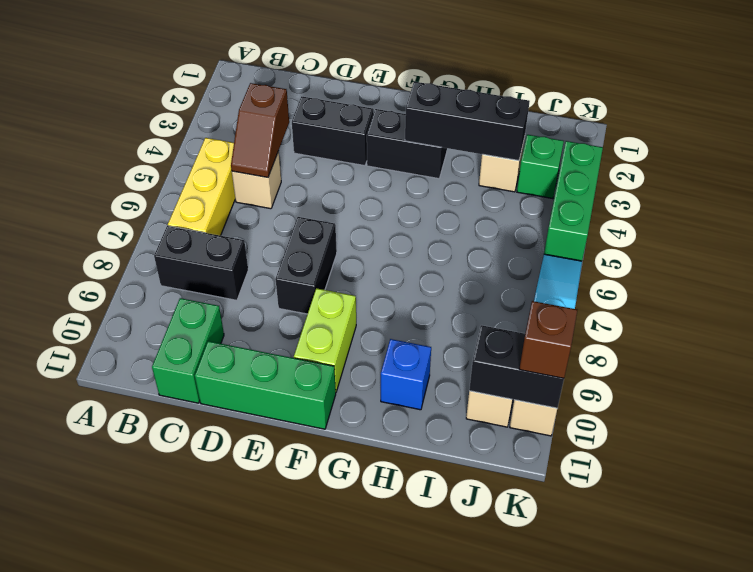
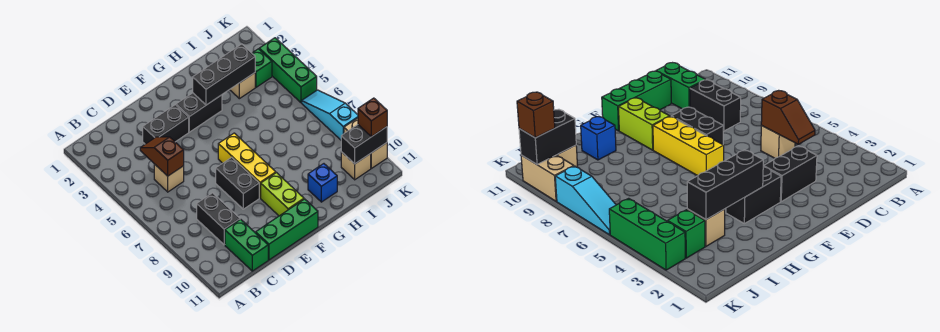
yellow 1x3 brick [168,138,235,236] -> yellow 1x3 brick moved to [218,133,276,198]
black 1x2 brick [154,226,248,300] -> black 1x2 brick turned to [197,193,240,245]
brown 1x2 slope [231,83,289,177] -> brown 1x2 slope turned to [140,137,184,176]

